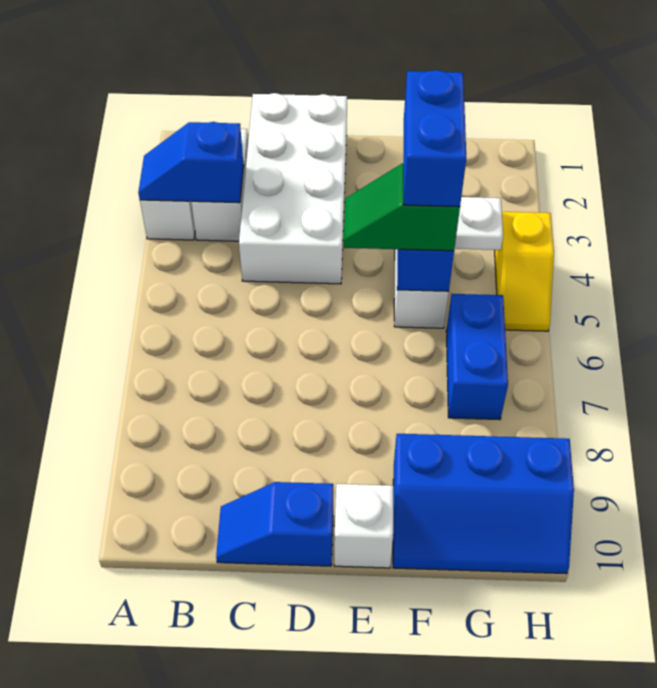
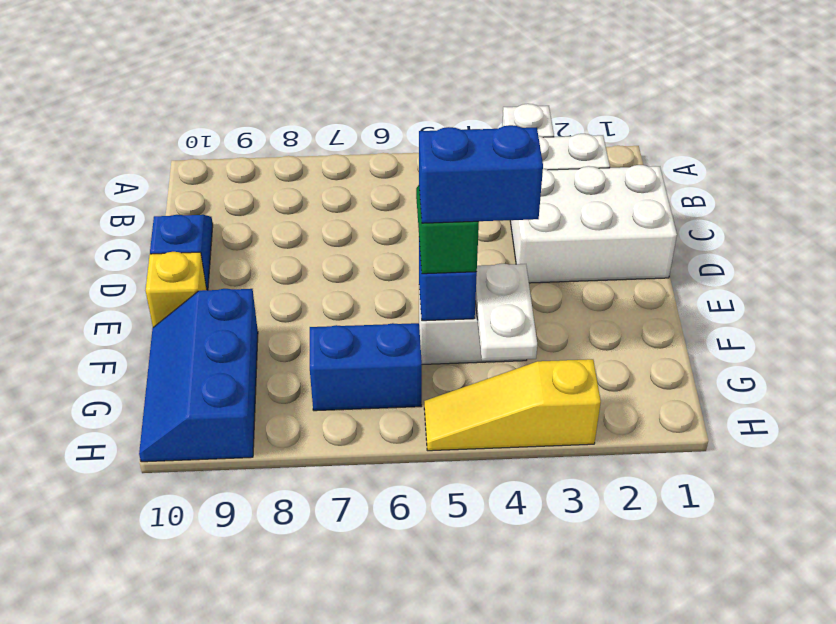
blue 1x2 slope [138,122,244,203] -> none
white 2x4 brick [239,93,347,284] -> white 2x3 brick [510,165,677,283]
white 1x1 brick [334,484,393,568] -> yellow 1x1 brick [146,252,207,327]
yellow 1x2 slope [495,212,554,331] -> yellow 1x3 slope [424,359,601,451]

